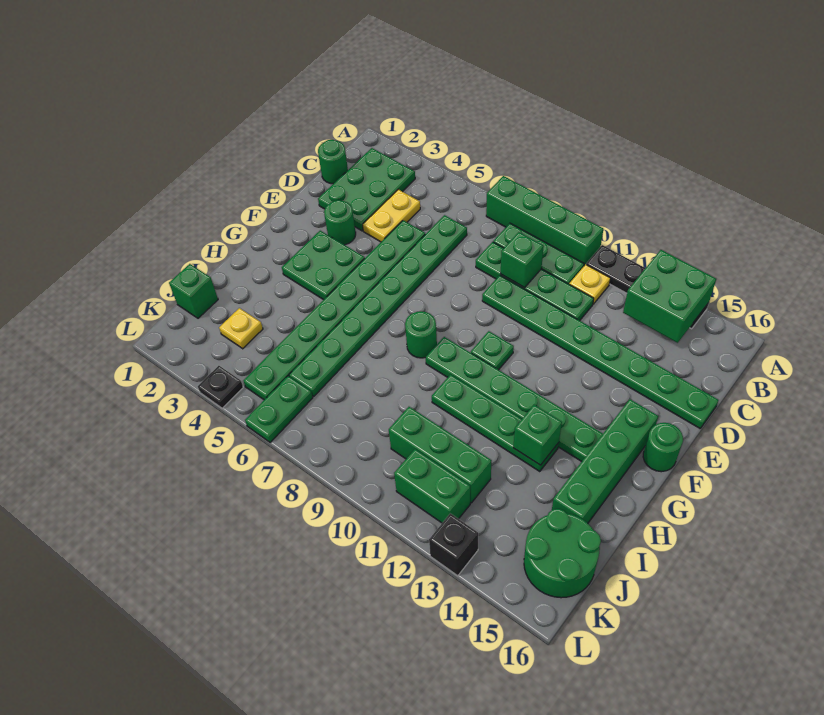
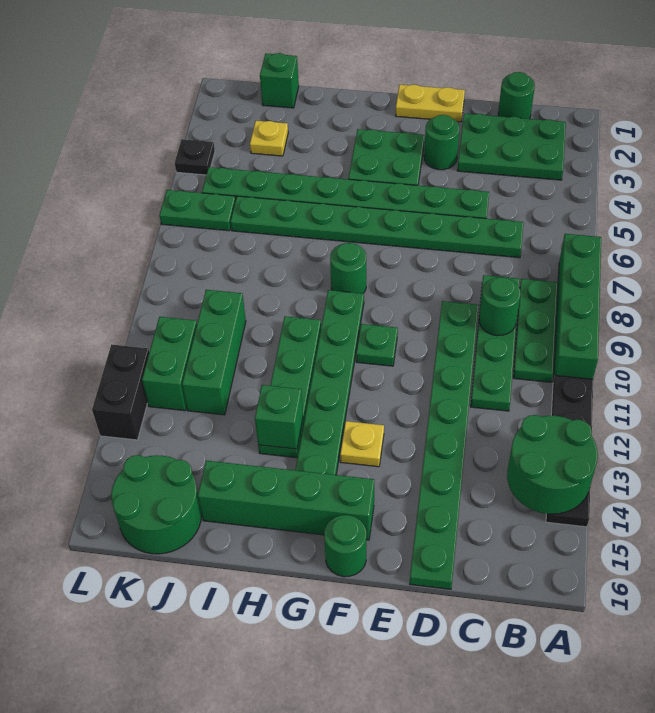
green 2x2 brick [623,250,716,343] -> green 2x2 round brick [507,415,598,514]
yellow 1x1 plate [569,264,610,304] -> yellow 1x1 plate moved to [340,421,384,467]
yellow 1x2 plate [363,189,420,242] -> yellow 1x2 plate moved to [396,85,465,122]
green 1x1 brick [501,232,544,288] -> green 1x1 round brick [479,277,521,336]
black 1x1 brick [429,514,478,576] -> black 1x2 brick [92,344,149,440]

